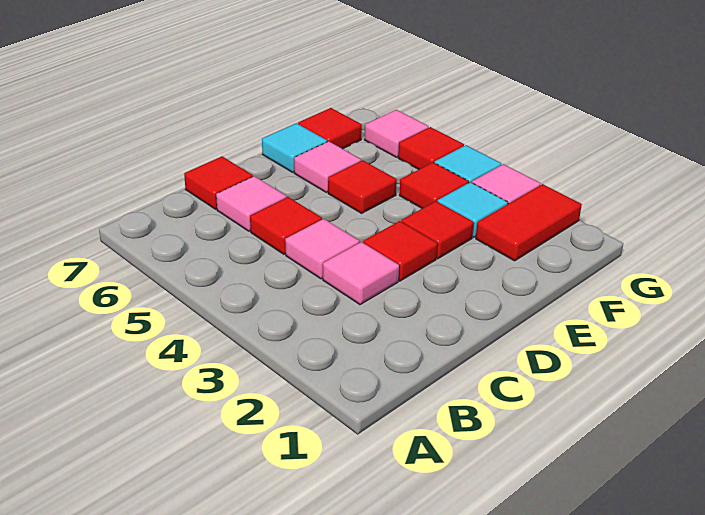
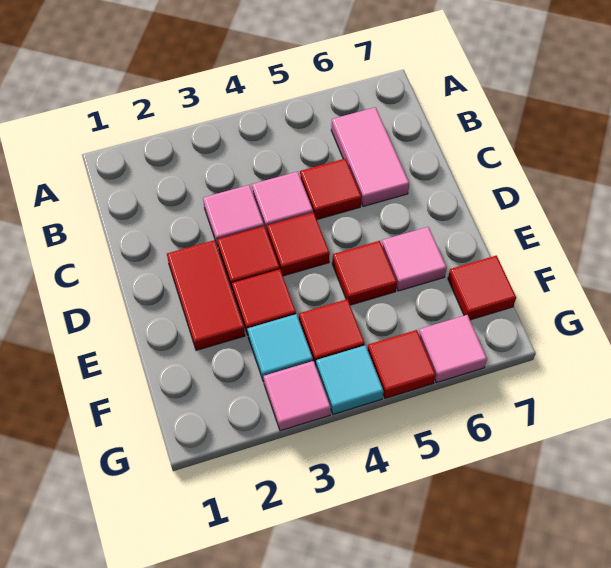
pink 1x1 tile [216,176,287,231] -> pink 1x2 tile [331,107,409,207]
red 1x1 tile [184,156,253,209] -> red 1x1 tile moved to [267,212,330,276]
cyan 1x1 tile [262,123,327,172] -> none
red 1x2 tile [476,184,582,261] -> red 1x2 tile moved to [167,240,245,350]

